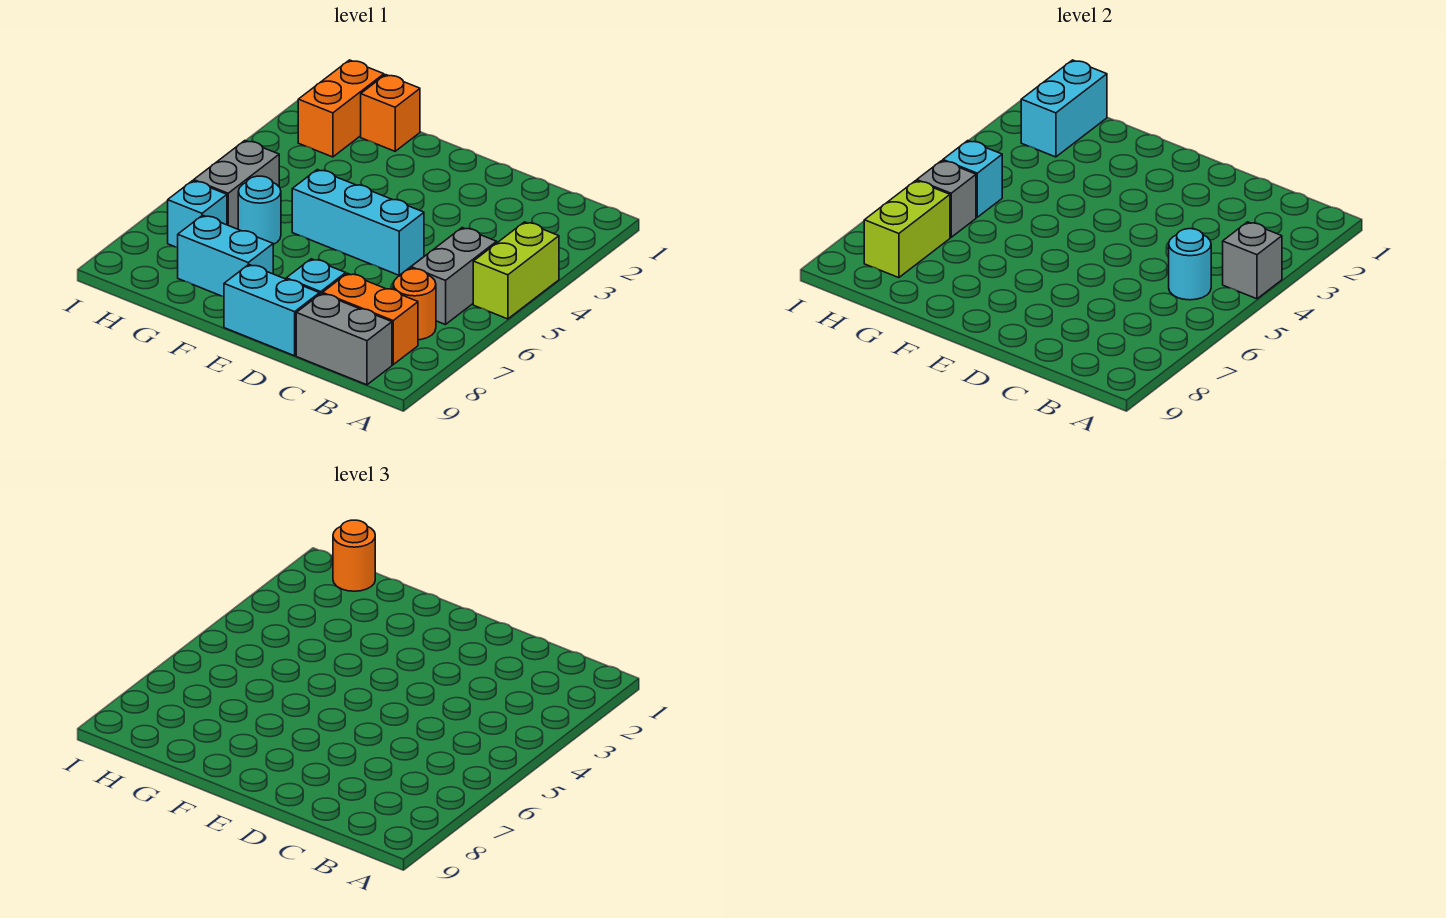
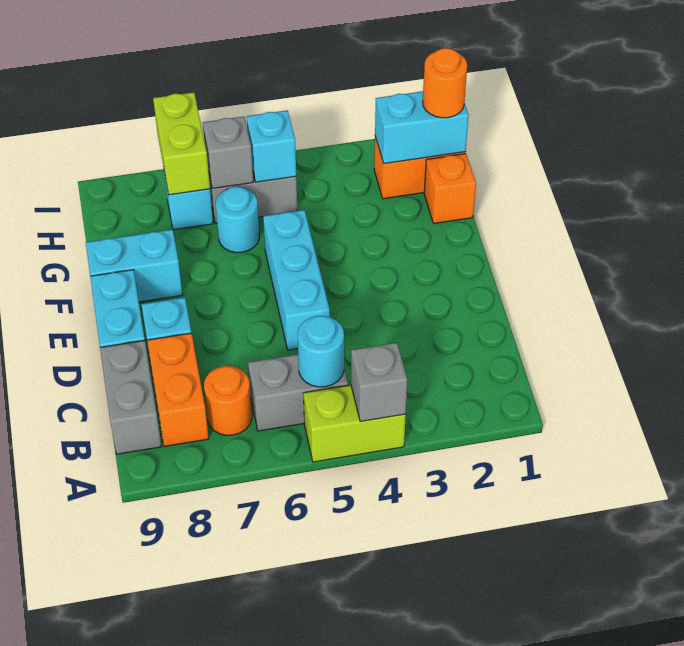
cyan 1x2 brick [178,215,273,296] -> cyan 1x2 brick turned to [86,229,183,302]
lime 1x2 brick [864,181,950,278] -> lime 1x2 brick turned to [153,92,210,195]

